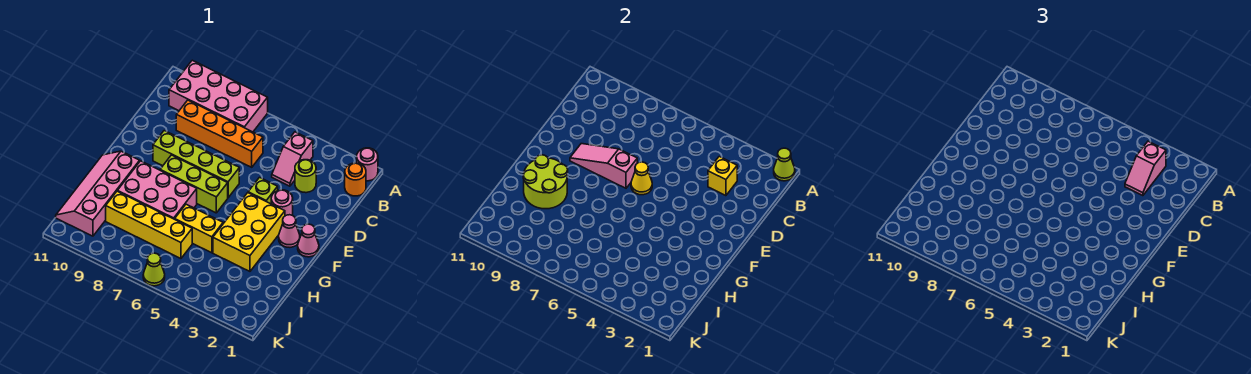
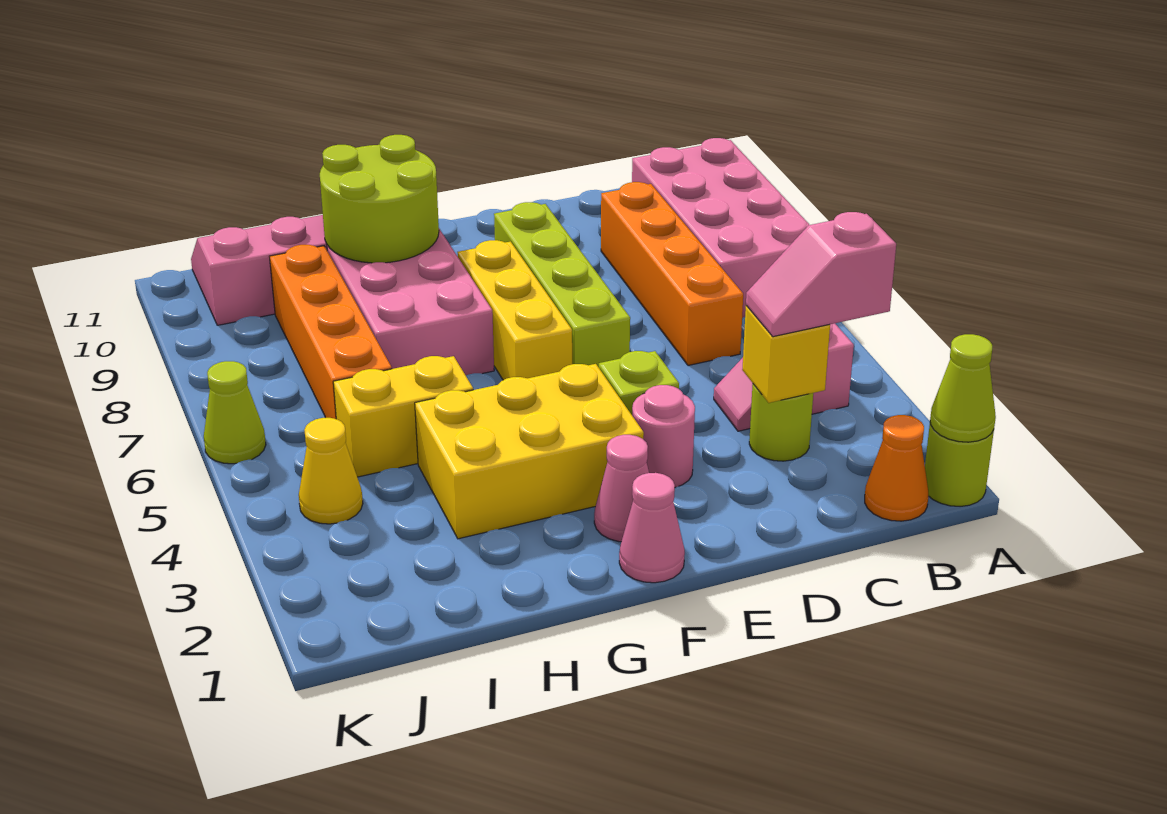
pink 1x1 round brick [357,148,378,181] -> lime 1x1 round brick [925,423,994,506]
orange 1x1 round brick [345,163,366,196] -> orange 1x1 cone [865,415,928,521]
yellow 1x1 cone [631,162,652,195] -> yellow 1x1 cone moved to [299,418,363,524]
pink 1x3 slope [570,144,637,188] -> none
lime 1x3 brick [160,155,228,213] -> yellow 1x3 brick [457,240,572,380]
yellow 1x2 brick [175,204,223,253] -> yellow 1x2 brick turned to [333,356,473,477]
yellow 1x4 brick [106,191,192,258] -> orange 1x4 brick [269,245,392,419]

